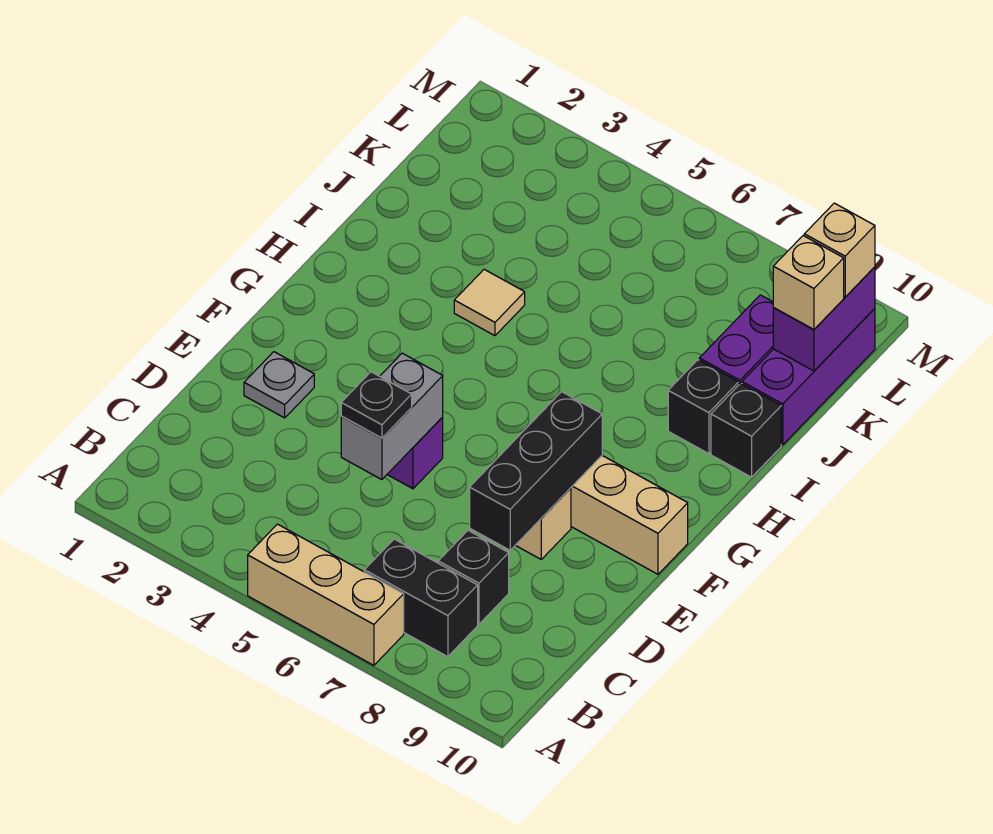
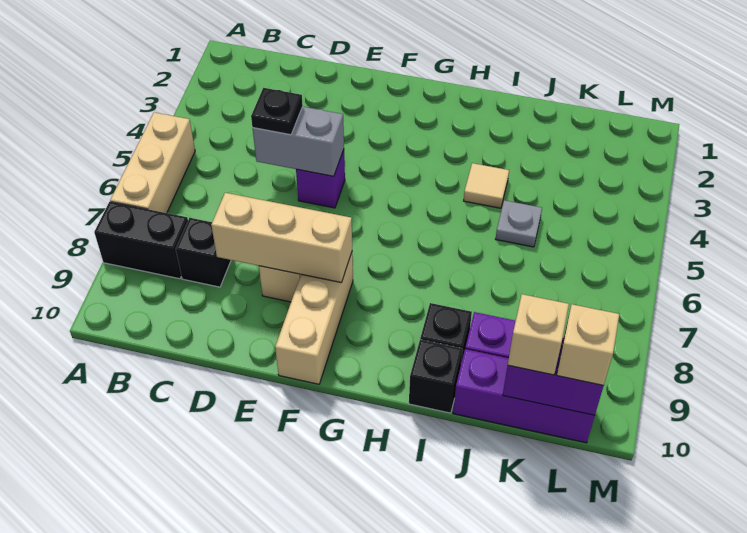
black 1x2 brick [364,539,478,657] -> black 1x2 brick turned to [94,202,188,279]
black 1x3 brick [470,392,602,550] -> tan 1x3 brick [211,193,352,283]
grey 1x1 plate [244,352,314,418] -> grey 1x1 plate moved to [496,200,542,247]

